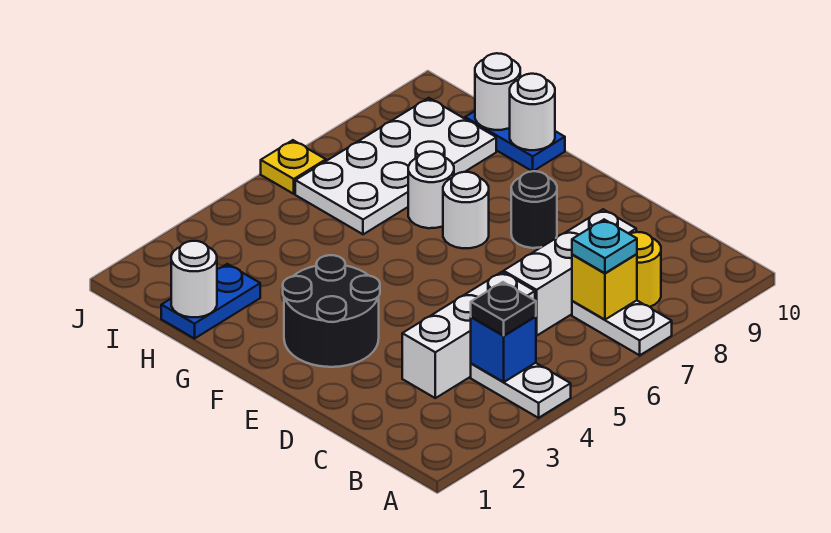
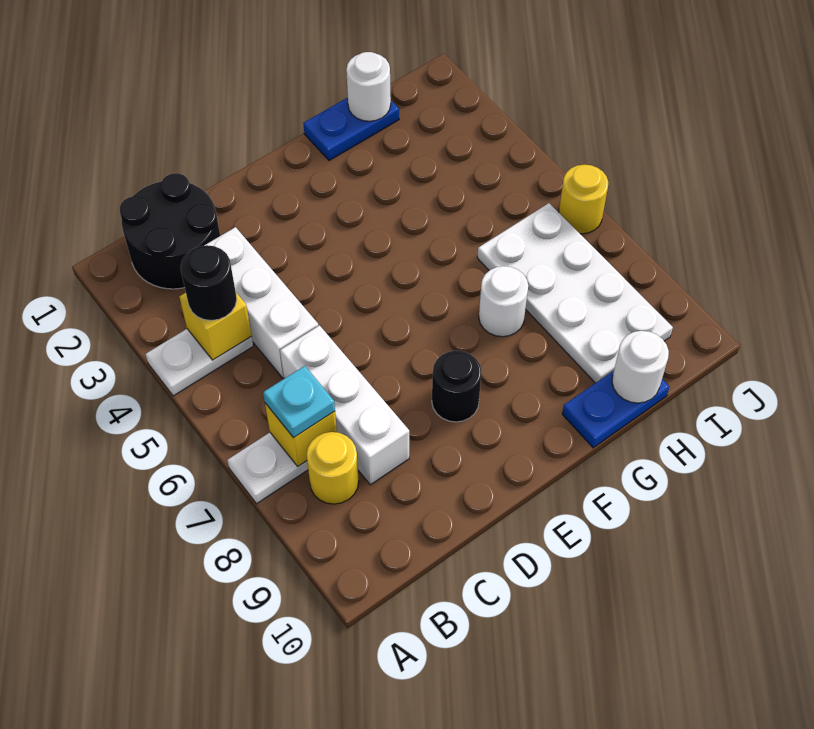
blue 1x1 brick [471,316,536,382] -> yellow 1x1 brick [179,293,252,360]
black 1x1 plate [471,282,536,336] -> black 1x1 round brick [181,245,237,320]
black 2x2 round brick [283,255,380,367] -> black 2x2 round brick moved to [119,173,220,289]
white 1x1 round brick [443,172,489,248] -> none
white 1x1 round brick [510,74,555,150] -> none
blue 1x2 plate [161,264,260,339] -> blue 1x2 plate turned to [303,98,399,160]
yellow 1x1 plate [261,140,326,194] -> yellow 1x1 round brick [559,165,608,234]

